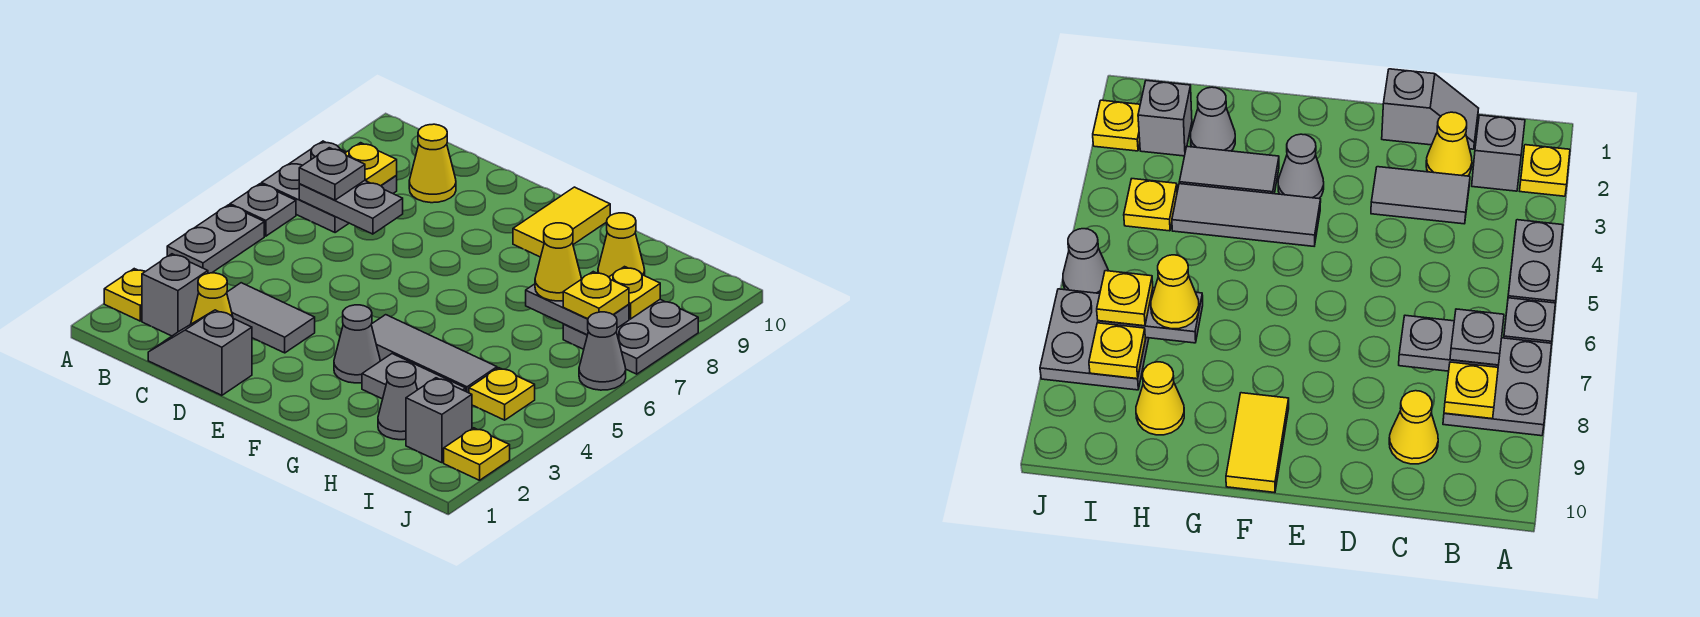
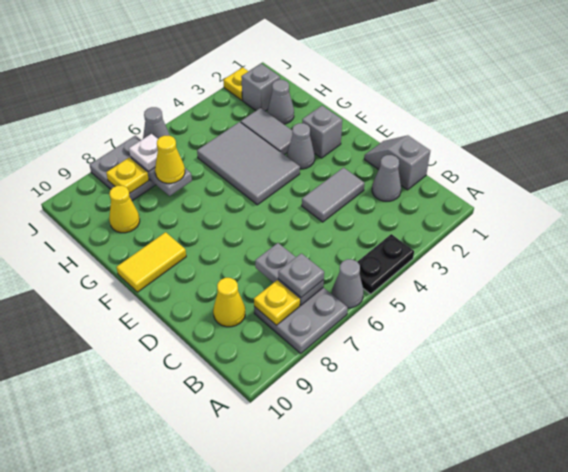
yellow 1x1 plate [104,269,145,321] -> none
grey 1x2 plate [167,205,264,273] -> black 1x2 plate [358,234,414,294]
grey 1x1 plate [230,184,296,236] -> grey 1x1 cone [332,259,364,308]
grey 1x1 brick [142,254,208,336] -> grey 1x1 brick moved to [302,106,342,158]
grey 1x2 slope [148,310,252,395] -> grey 1x2 slope turned to [364,135,430,190]
yellow 1x1 cone [191,273,233,324] -> grey 1x1 cone [372,155,401,201]
grey 1x2 tile [227,283,315,353] -> grey 1x2 tile turned to [302,168,365,222]
grey 1x3 tile [371,315,497,393] -> grey 2x3 tile [197,122,300,205]
yellow 1x1 plate [469,368,535,420] -> none
yellow 1x1 plate [563,272,629,319] -> white 1x1 plate [129,134,158,171]

